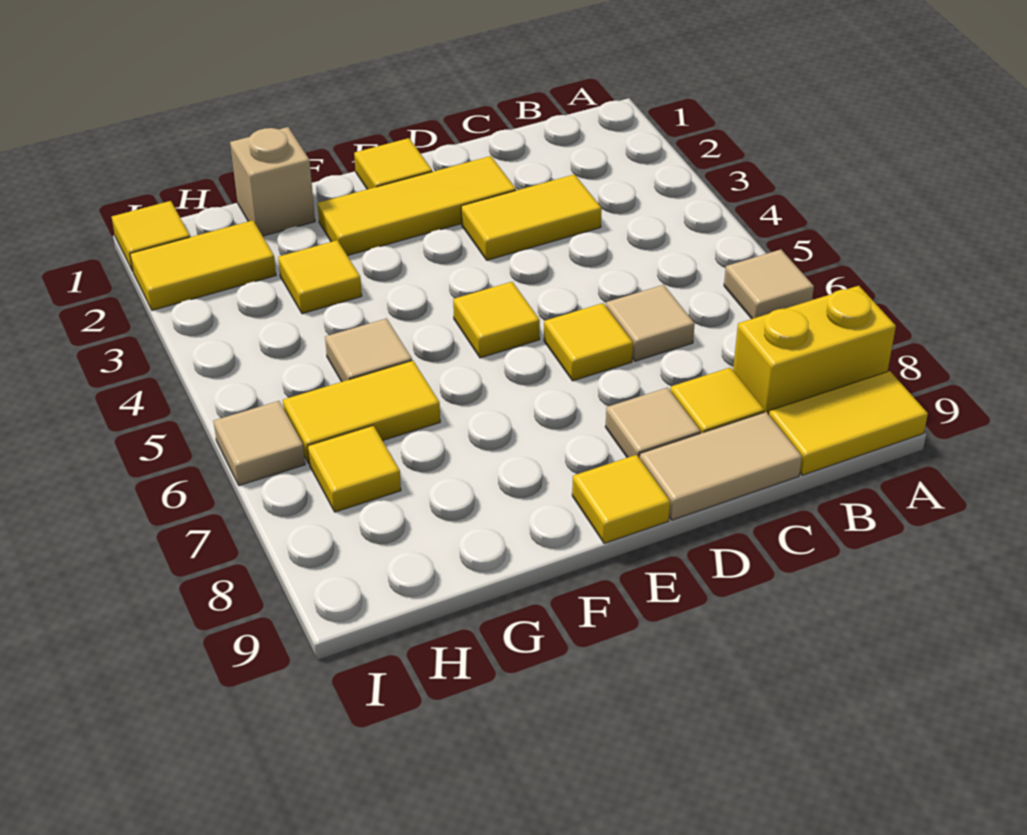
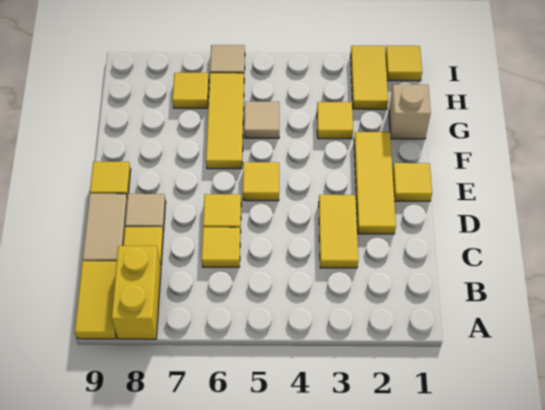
tan 1x1 tile [724,249,814,319] -> none
tan 1x1 tile [606,285,695,361] -> yellow 1x1 tile [202,227,240,267]
yellow 1x2 tile [283,360,440,464] -> yellow 1x3 tile [206,73,244,169]

